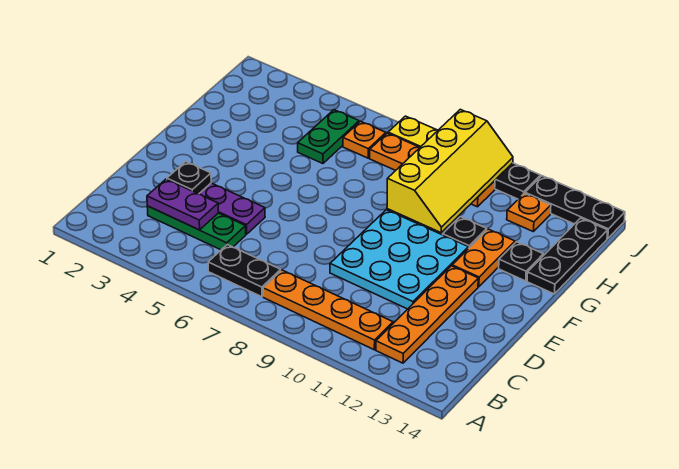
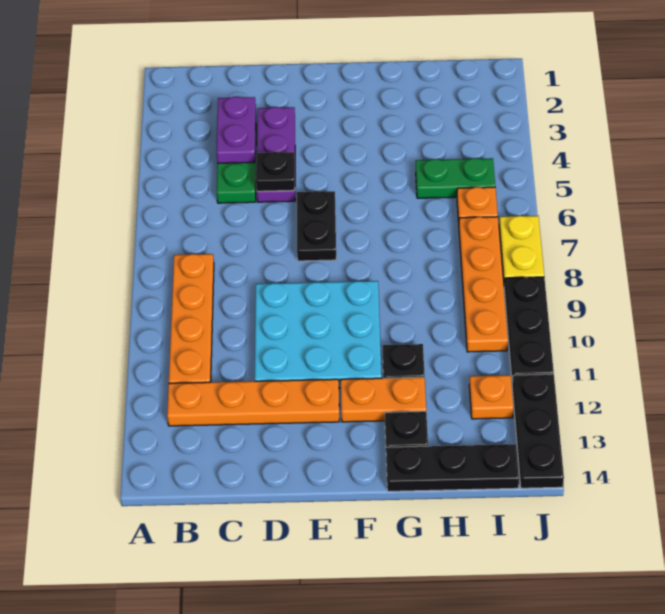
black 1x2 plate [208,245,281,297] -> black 1x2 plate moved to [297,191,336,261]
black 1x1 plate [167,162,211,194] -> black 1x1 plate moved to [256,152,295,191]
yellow 2x4 slope [387,109,513,233] -> none

